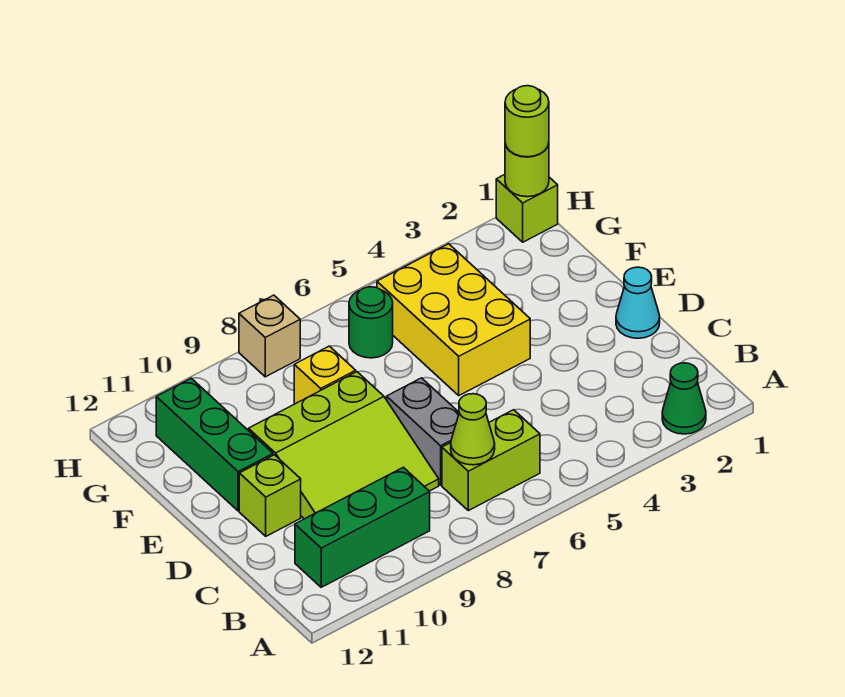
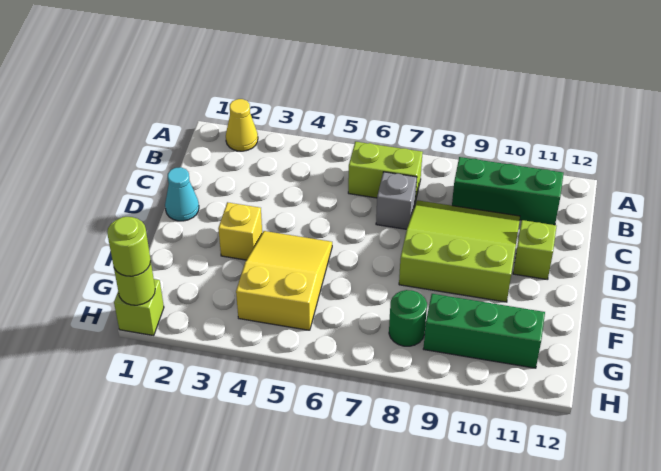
green 1x1 cone [662,363,706,434] -> yellow 1x1 cone [226,99,258,151]
lime 1x1 cone [451,394,495,465] -> none
grey 1x2 brick [387,378,459,485] -> grey 1x1 brick [376,172,417,229]
yellow 2x3 brick [377,244,530,395] -> yellow 2x3 slope [236,231,332,330]
green 1x3 brick [156,378,273,511] -> green 1x3 brick turned to [423,294,545,368]
yellow 1x1 brick [294,346,356,404] -> yellow 1x1 brick moved to [218,202,262,260]
green 1x1 round brick [349,287,393,358] -> green 1x1 round brick moved to [389,290,427,346]
tan 1x1 brick [239,295,300,377] -> none

